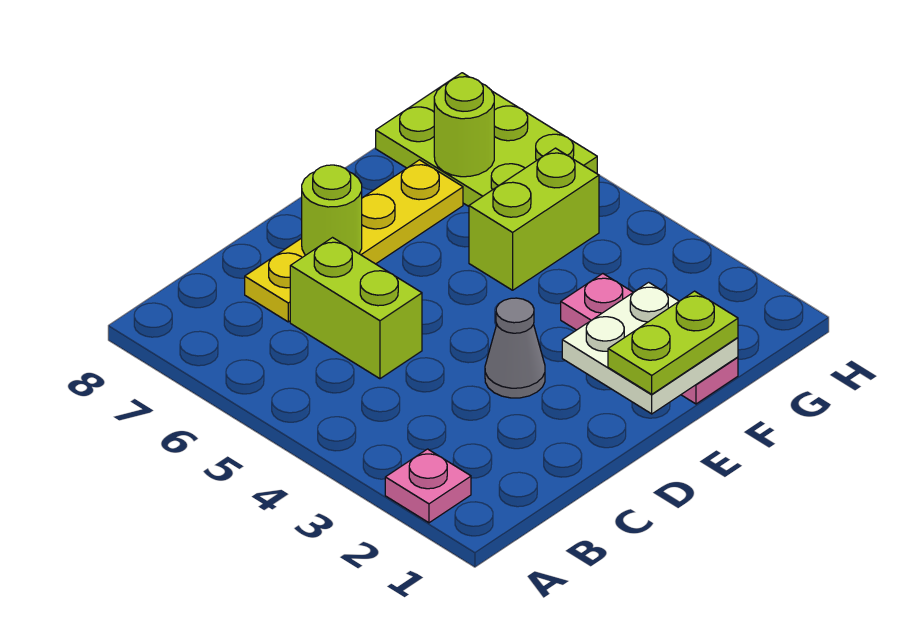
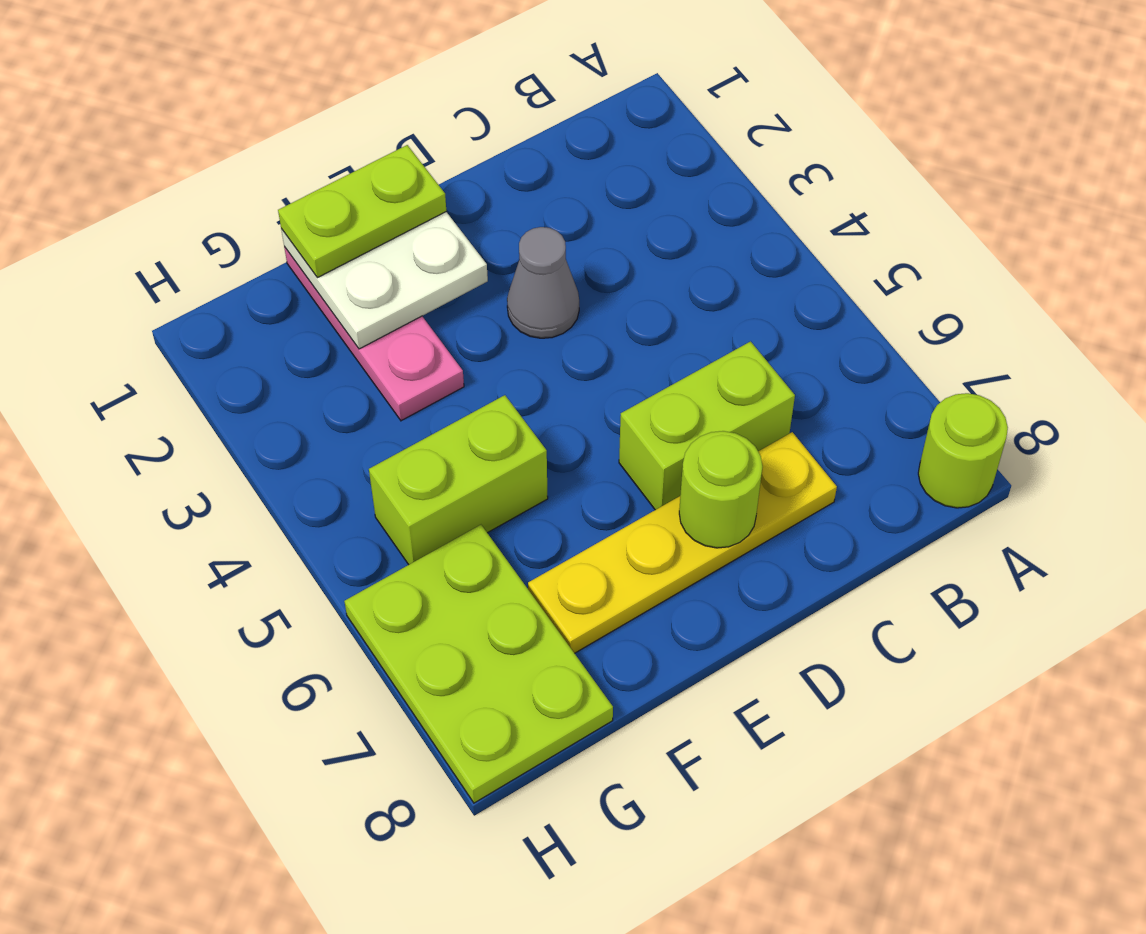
pink 1x1 plate [385,449,471,523] -> none
lime 1x2 brick [290,238,422,379] -> lime 1x2 brick turned to [619,341,795,510]
lime 1x1 round brick [434,77,494,177] -> lime 1x1 round brick moved to [918,393,1008,508]

